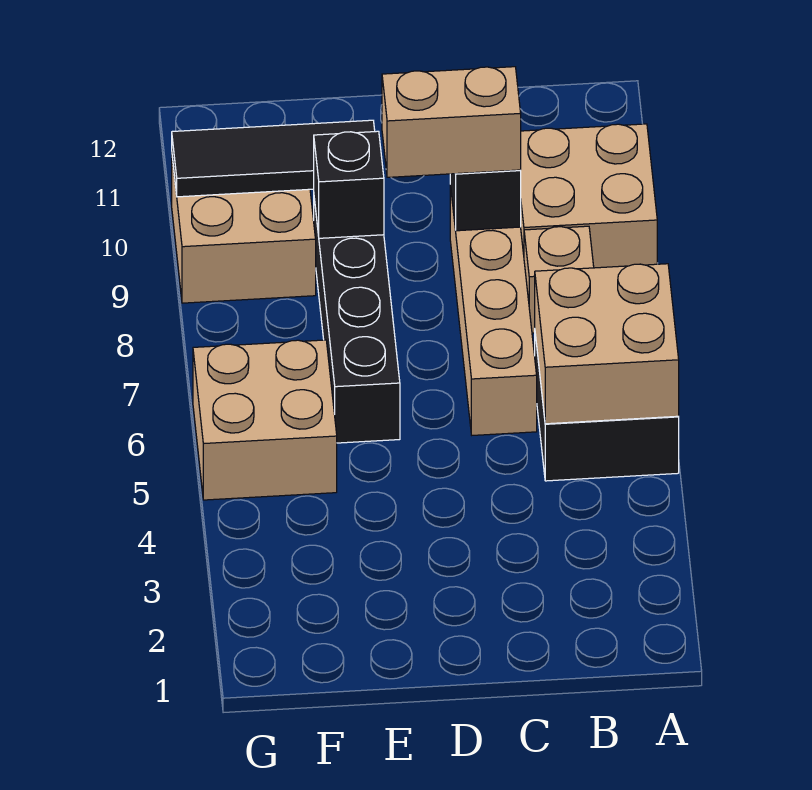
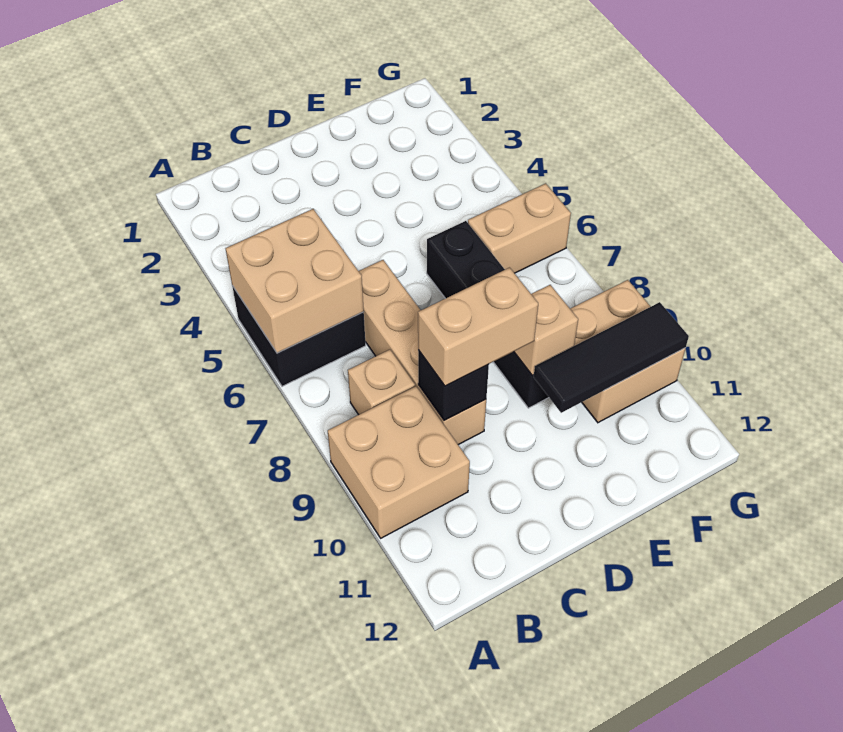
black 1x1 brick [314,131,384,238] -> tan 1x1 brick [514,285,578,375]
tan 2x2 brick [193,340,337,500] -> tan 1x2 brick [468,183,571,273]

